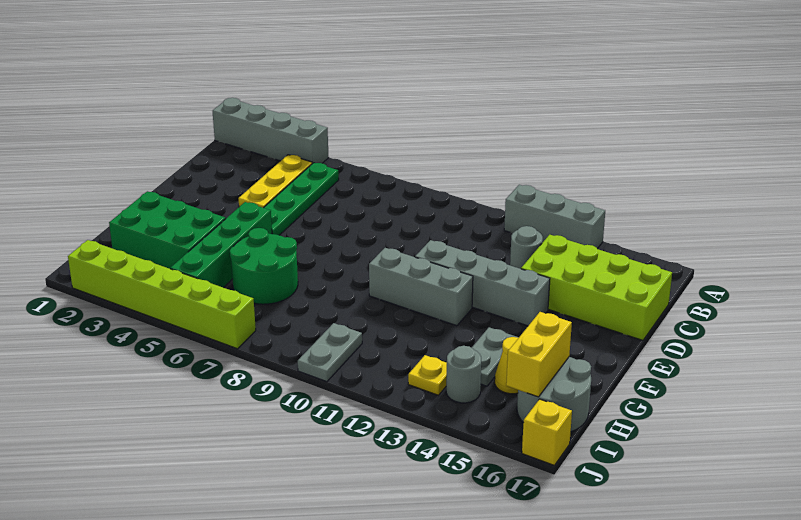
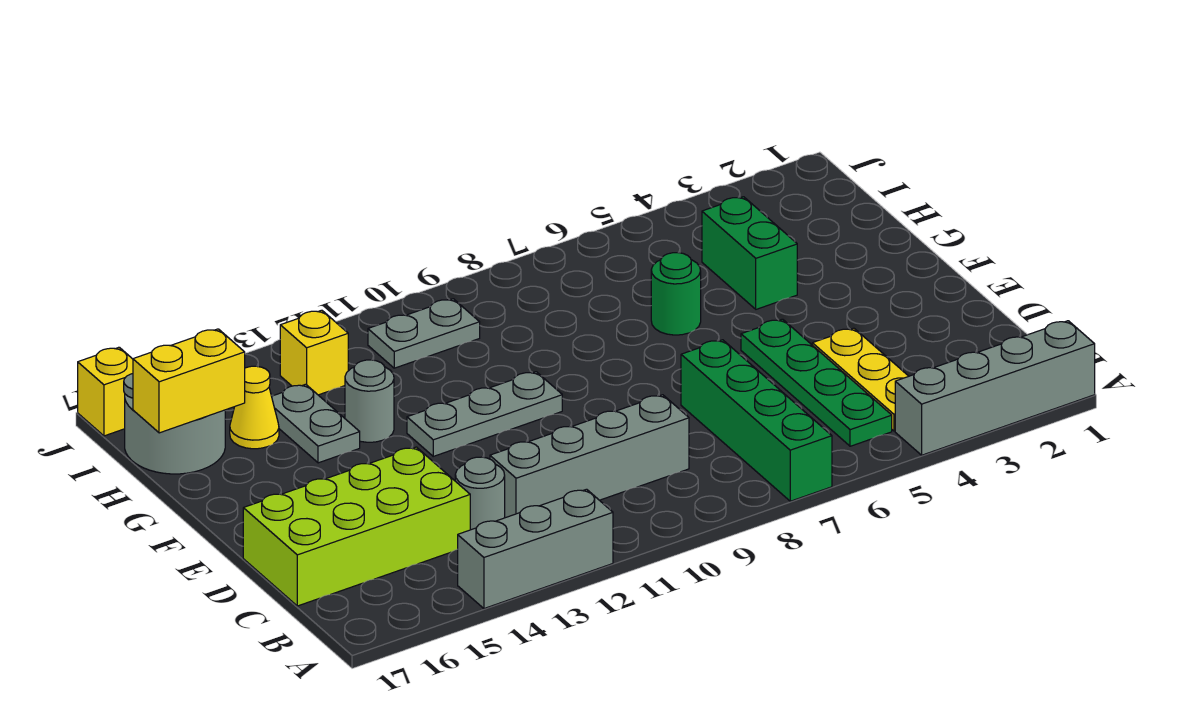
grey 1x4 brick [415,240,550,326] -> grey 1x4 brick moved to [490,395,689,518]
green 1x4 brick [170,202,272,288] -> green 1x4 brick moved to [681,340,832,501]
grey 1x3 brick [369,248,473,326] -> grey 1x3 plate [407,372,562,456]
green 2x3 brick [109,191,226,269] -> green 1x2 brick [702,197,797,309]
green 2x2 round brick [230,228,298,304] -> green 1x1 round brick [651,253,701,335]
yellow 1x2 brick [506,312,572,397] -> yellow 1x2 brick turned to [133,329,245,433]
grey 1x2 plate [298,323,362,382] -> grey 1x2 plate turned to [368,299,480,368]
yellow 1x1 plate [408,355,447,395] -> yellow 1x1 brick [280,310,348,395]
grey 1x1 round brick [446,346,481,403] -> grey 1x1 round brick moved to [345,360,394,442]
lime 1x6 brick [68,240,256,349] -> none

